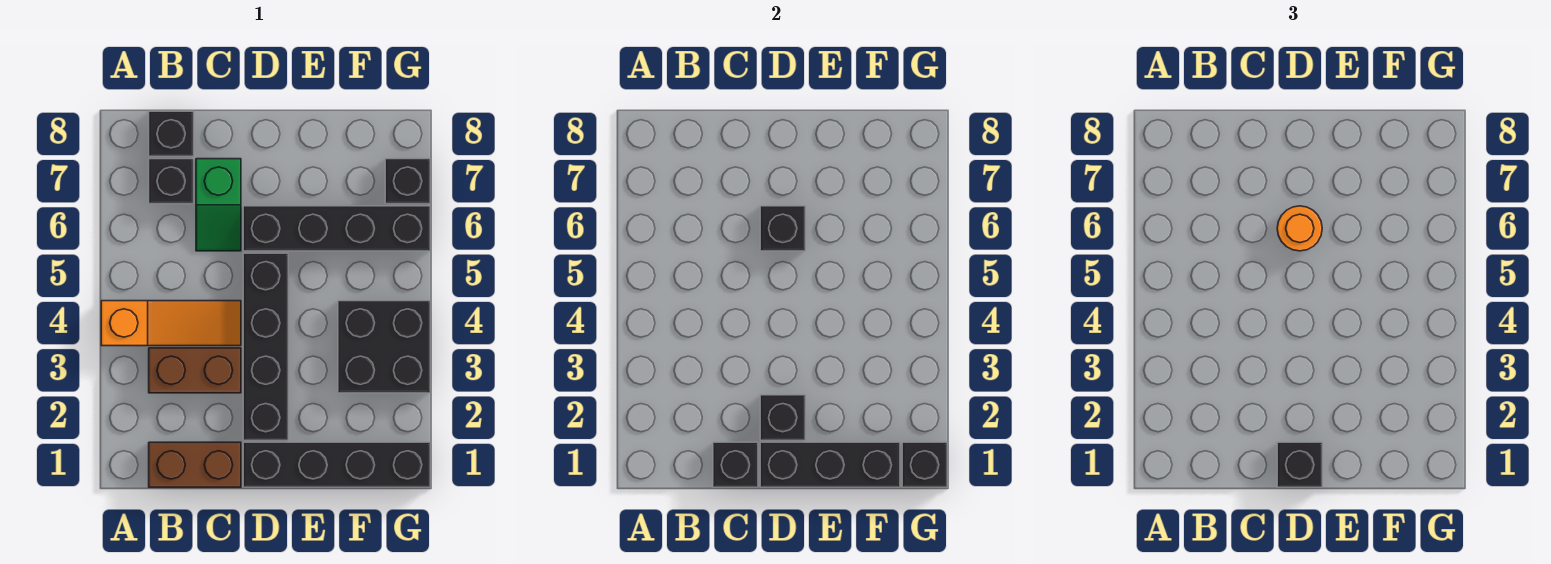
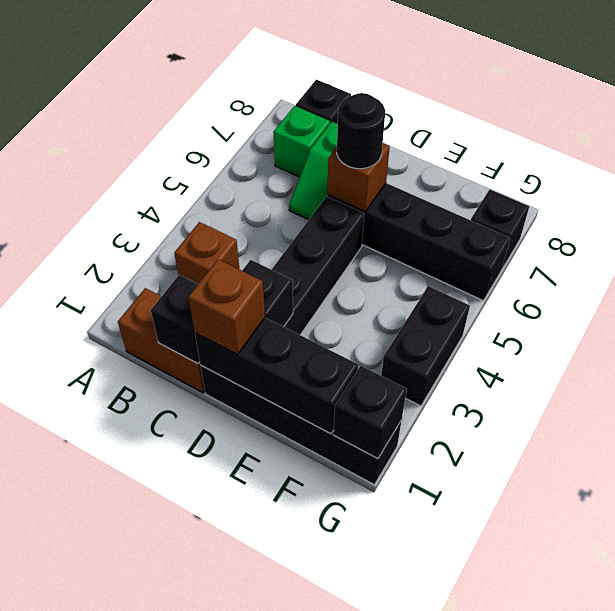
orange 1x3 slope [101,301,241,346] -> none
brown 1x2 brick [149,348,241,393] -> brown 1x1 brick [174,222,239,284]
black 1x1 brick [149,159,194,204] -> green 1x1 brick [273,106,330,177]
black 1x1 brick [1277,442,1322,487] -> brown 1x1 brick [188,259,265,355]
black 1x1 brick [760,206,805,251] -> brown 1x1 brick [327,143,390,211]
orange 1x1 round brick [1277,206,1322,251] -> black 1x1 round brick [337,93,385,169]
black 2x2 brick [338,301,430,393] -> black 1x2 brick [381,286,470,406]

